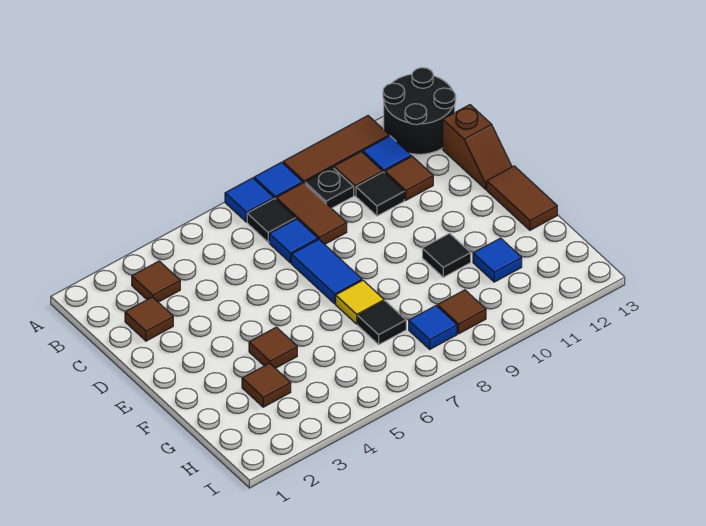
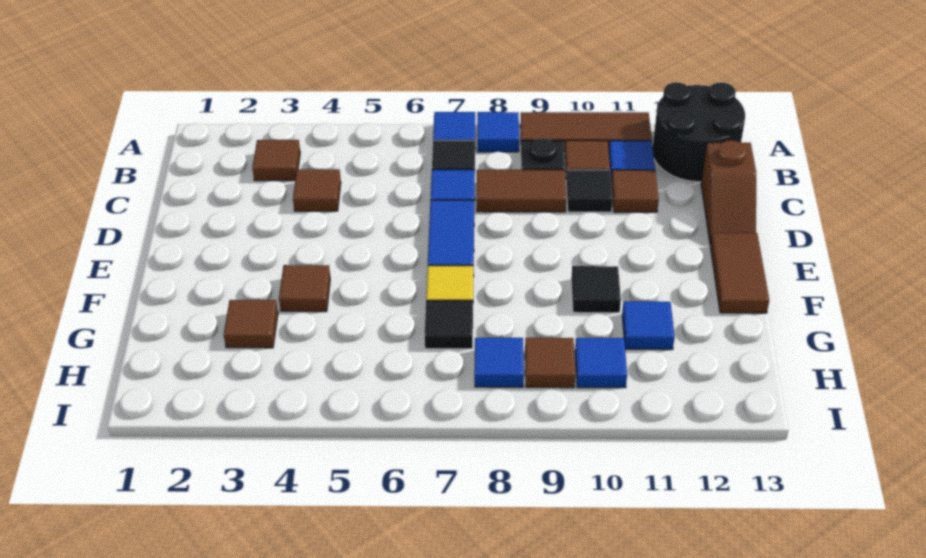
brown 1x2 tile [276,183,347,244] -> brown 1x2 tile turned to [476,170,566,212]
brown 1x1 tile [125,297,173,341] -> brown 1x1 tile moved to [293,169,341,211]
none -> blue 1x1 tile [575,338,627,388]

